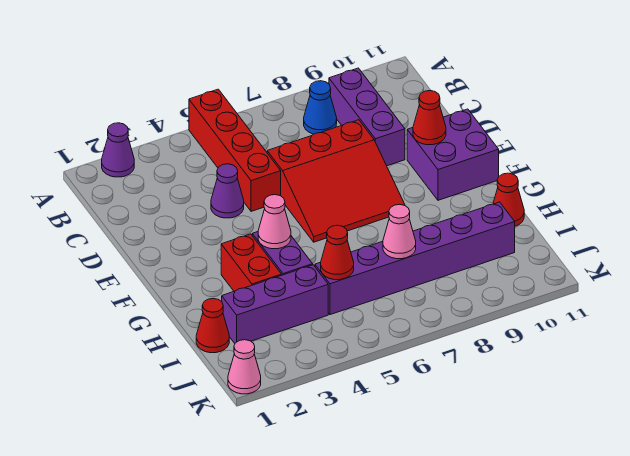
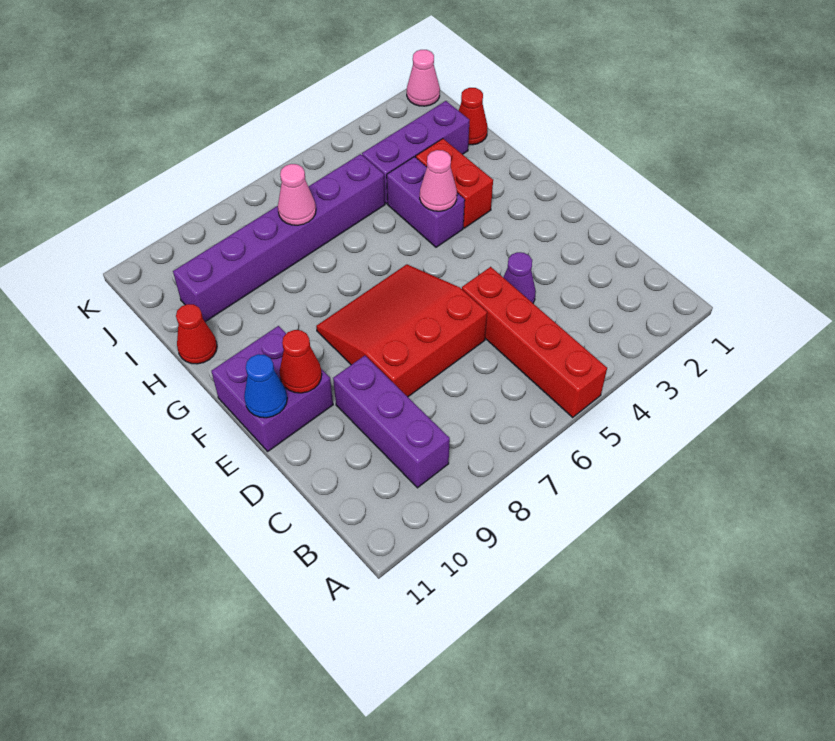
purple 1x1 cone [102,123,134,177] -> none
blue 1x1 cone [304,81,337,134] -> blue 1x1 cone moved to [244,354,287,418]
red 1x1 cone [321,225,354,280] -> none

